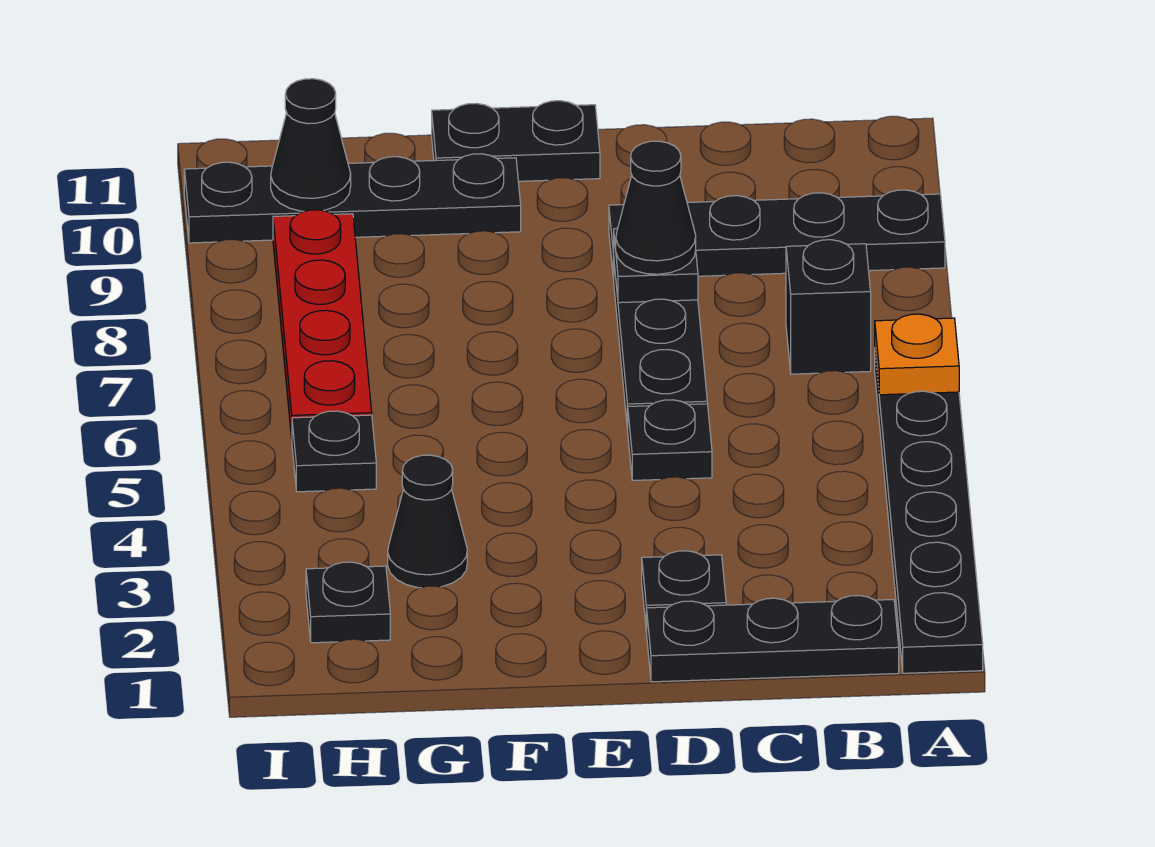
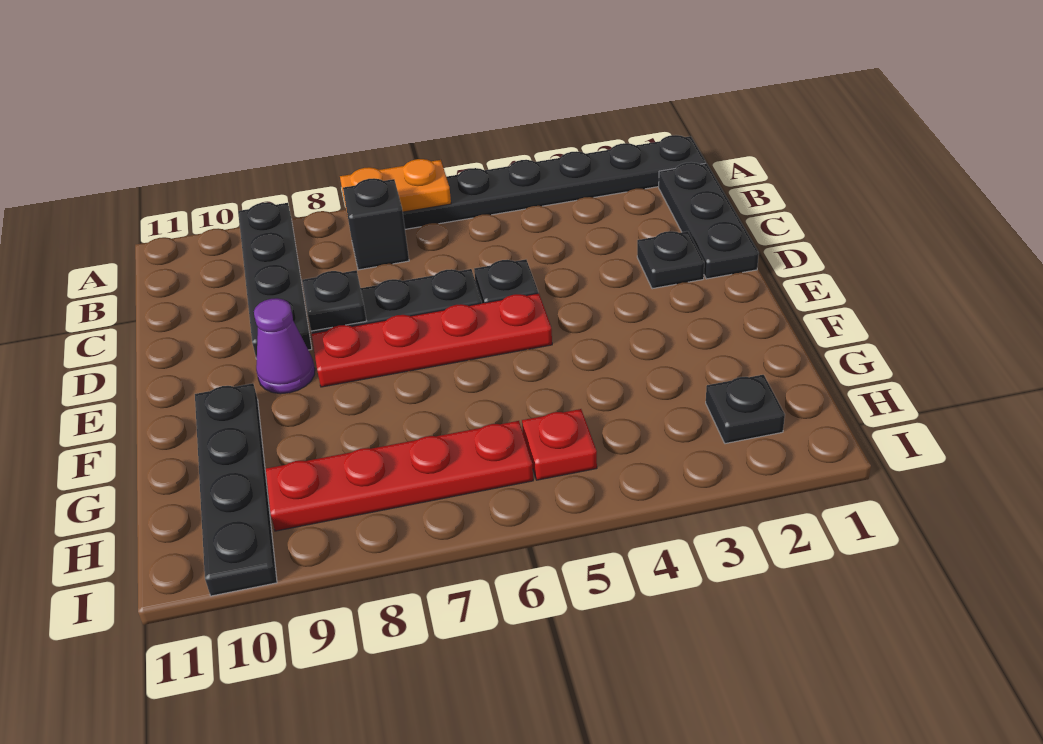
orange 1x1 plate [875,314,959,395] -> orange 1x2 plate [340,159,451,212]
black 1x1 cone [616,141,696,274] -> none
none -> red 1x4 plate [312,293,552,387]
none -> purple 1x1 cone [254,298,315,394]
black 1x2 plate [432,101,600,181] -> none
black 1x1 cone [388,455,467,588] -> none
black 1x1 plate [292,411,376,492] -> red 1x1 plate [522,409,597,480]
black 1x1 cone [271,79,351,211] -> none

